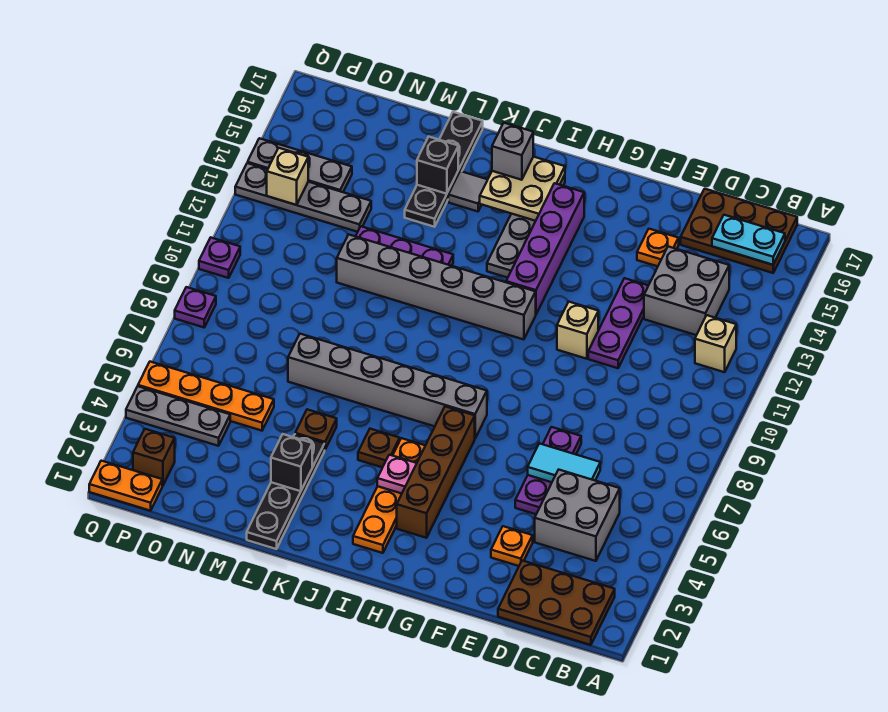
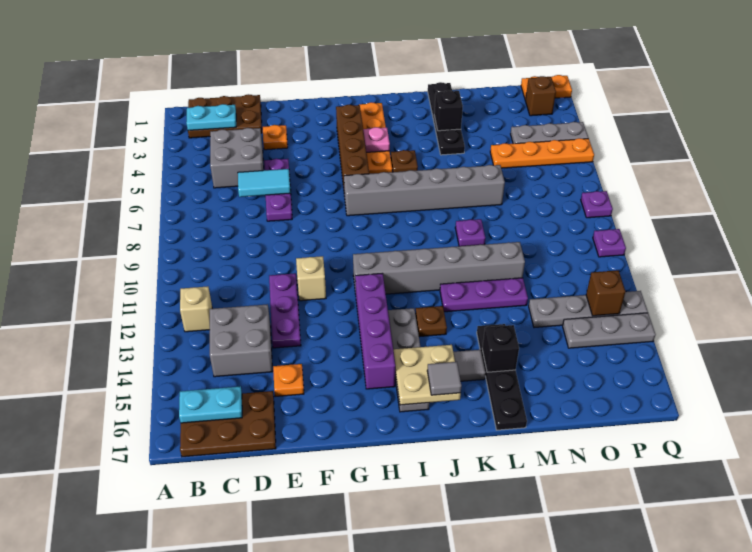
none -> cyan 1x2 plate [186,104,236,131]
grey 1x1 brick [492,123,533,180] -> grey 1x1 tile [427,362,461,395]
brown 1x1 plate [295,409,337,449] -> brown 1x1 plate moved to [415,306,447,337]
none -> purple 1x1 plate [455,219,485,246]
tan 1x1 brick [267,148,308,205] -> brown 1x1 brick [586,270,625,316]

